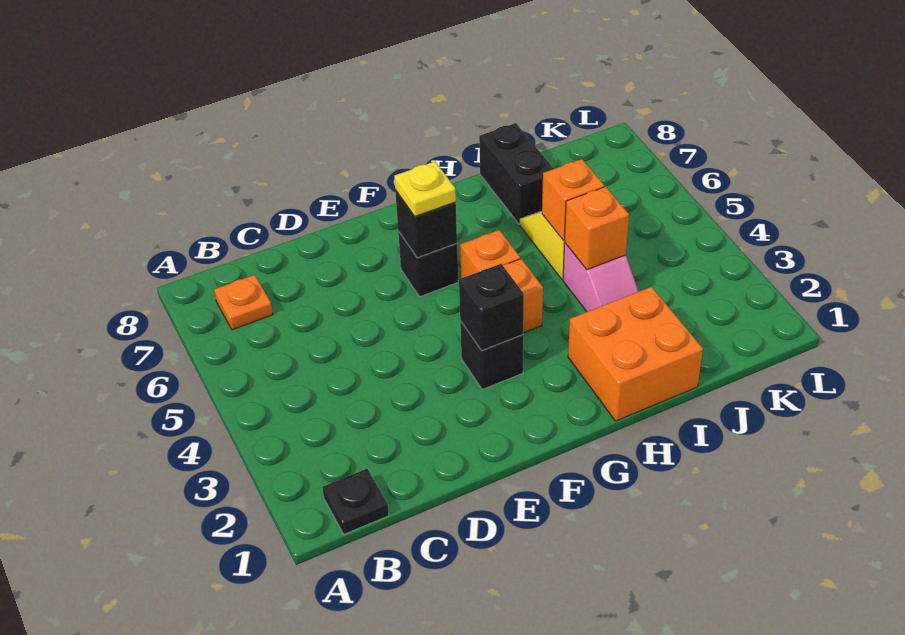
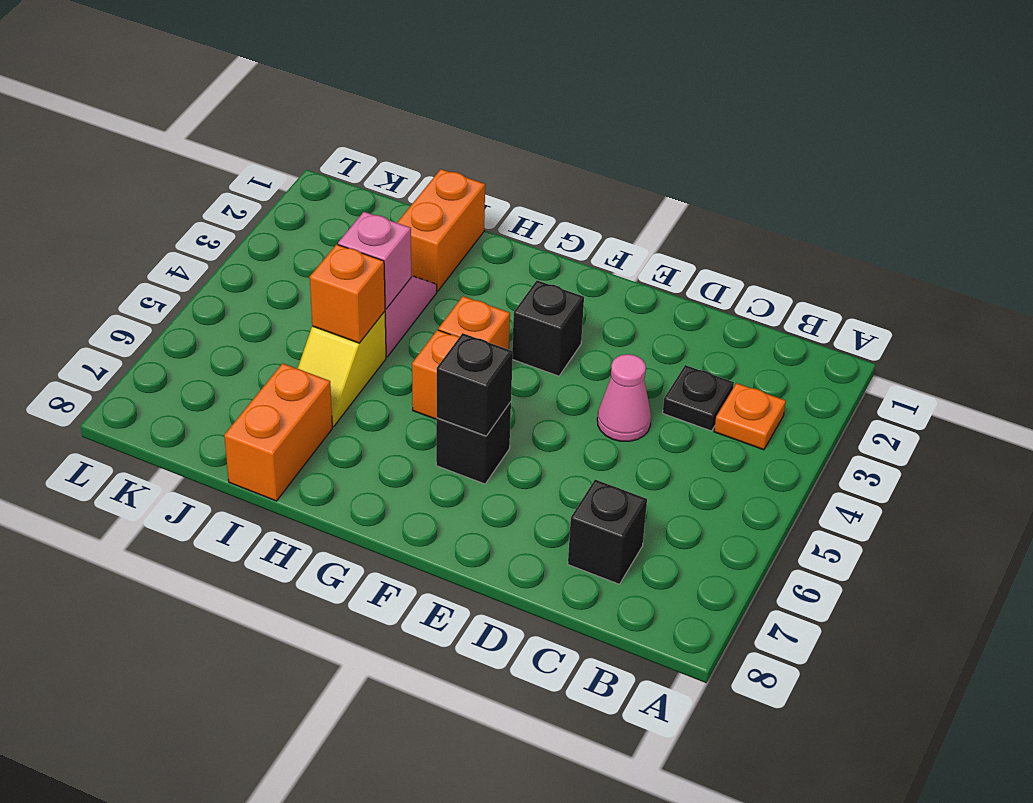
black 1x1 plate [322,469,389,534] -> black 1x1 plate moved to [663,365,734,431]
orange 1x1 plate [214,275,273,330] -> orange 1x1 plate moved to [714,383,786,450]
none -> pink 1x1 cone [597,354,651,441]
black 1x1 brick [459,264,524,351] -> black 1x1 brick moved to [568,480,647,584]
yellow 1x1 plate [394,162,456,216] -> none
orange 2x2 brick [568,287,703,421] -> orange 1x2 brick [397,169,485,291]
orange 1x1 brick [564,187,629,270] -> pink 1x1 brick [338,212,411,309]
black 1x2 brick [479,123,554,224] -> orange 1x2 brick [224,363,332,501]

